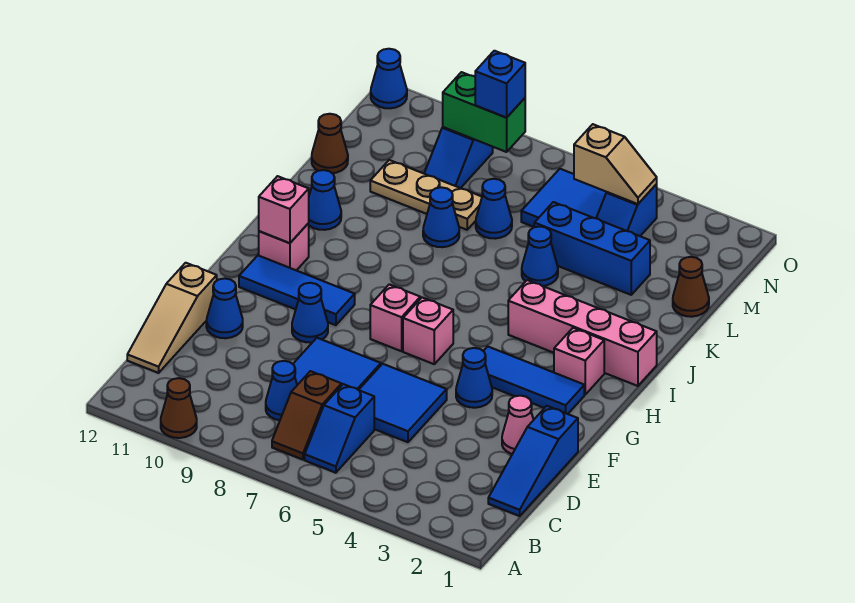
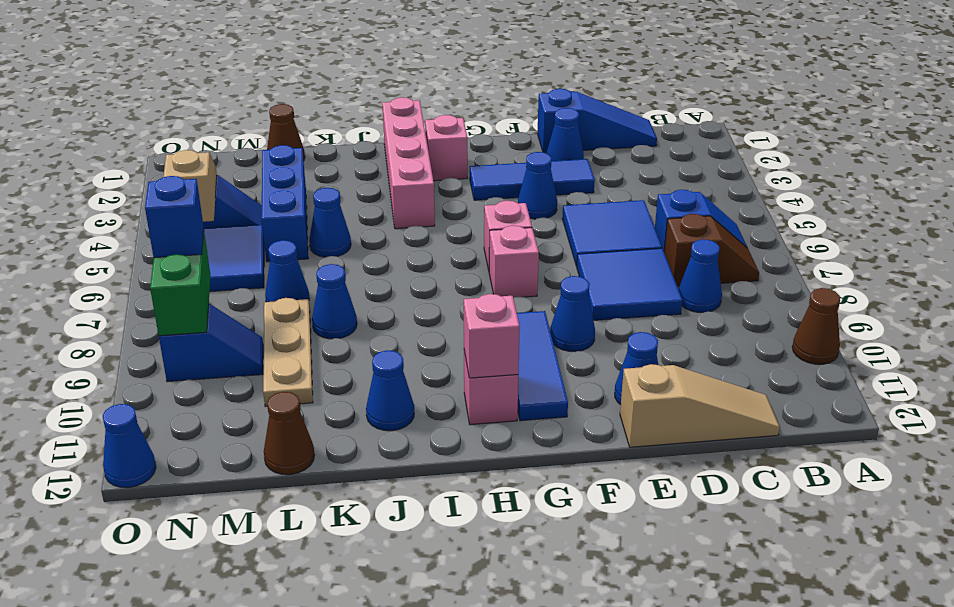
pink 1x1 cone [502,396,533,454] -> blue 1x1 cone [547,108,584,161]
blue 1x3 tile [484,346,584,414] -> blue 1x3 tile turned to [470,159,595,200]

